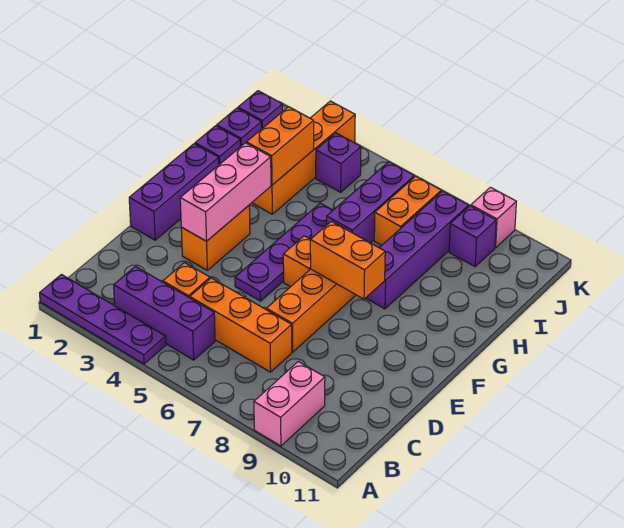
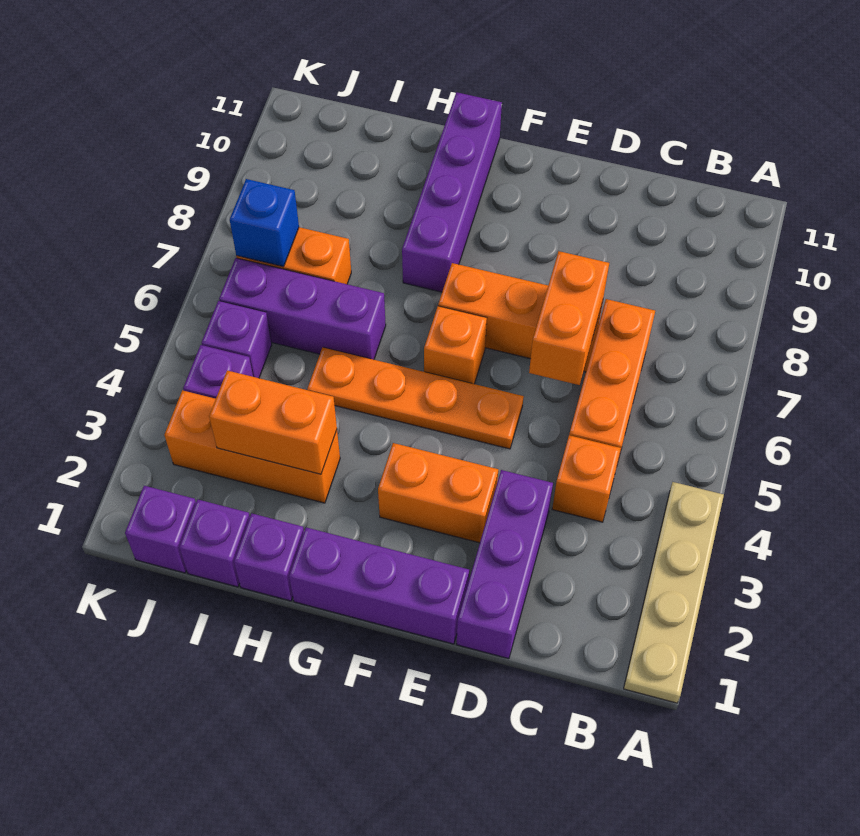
purple 1x4 plate [40,275,166,364] -> tan 1x4 plate [624,482,724,703]
pink 1x2 brick [254,362,325,446] -> none
purple 1x3 brick [114,266,215,360] -> purple 1x3 brick moved to [457,470,553,659]
pink 1x3 brick [180,143,271,241] -> none
purple 1x4 plate [235,203,333,301] -> orange 1x4 plate [307,347,524,449]
orange 1x2 brick [310,221,385,299] -> orange 1x2 brick moved to [529,251,609,385]
purple 1x4 brick [366,191,469,309] -> purple 1x4 brick turned to [402,92,502,292]
orange 1x4 brick [252,101,355,214] -> orange 1x3 brick [164,390,340,503]
none -> blue 1x1 brick [230,179,299,267]
purple 1x1 brick [449,206,496,267] -> purple 1x1 brick moved to [202,301,272,378]
pink 1x1 brick [471,187,516,248] -> none

